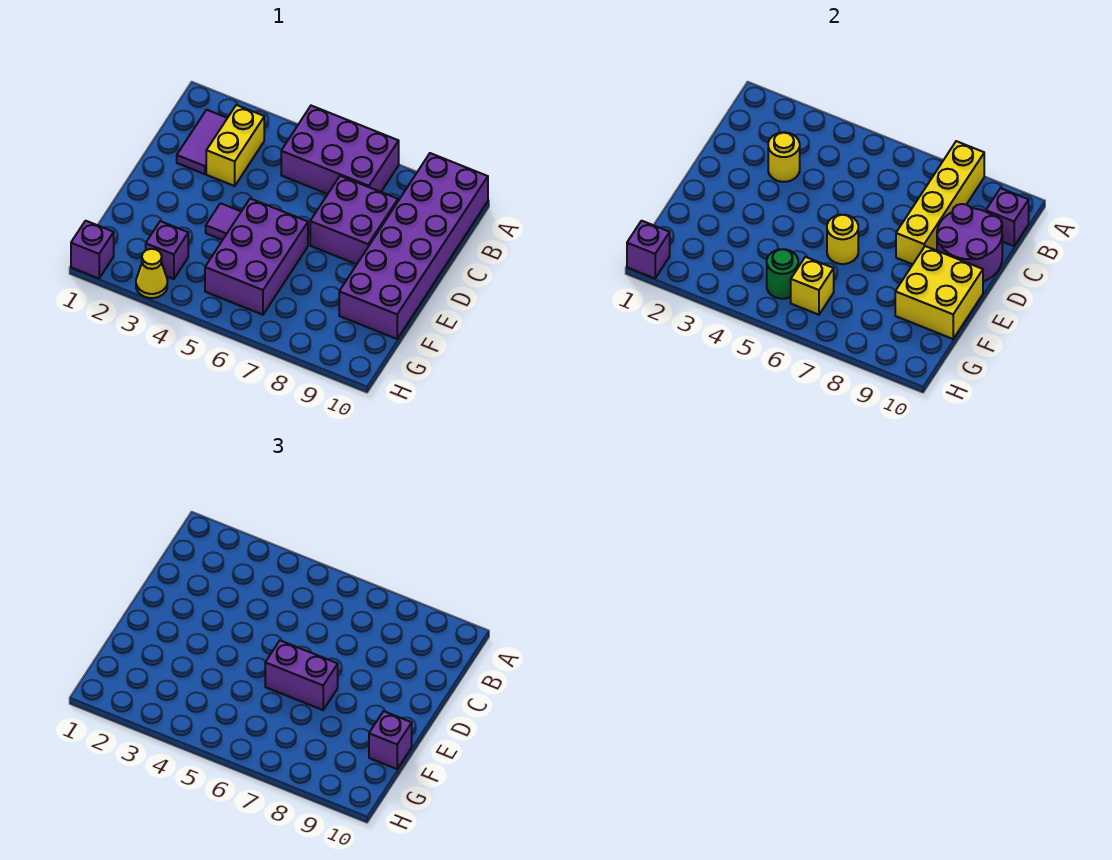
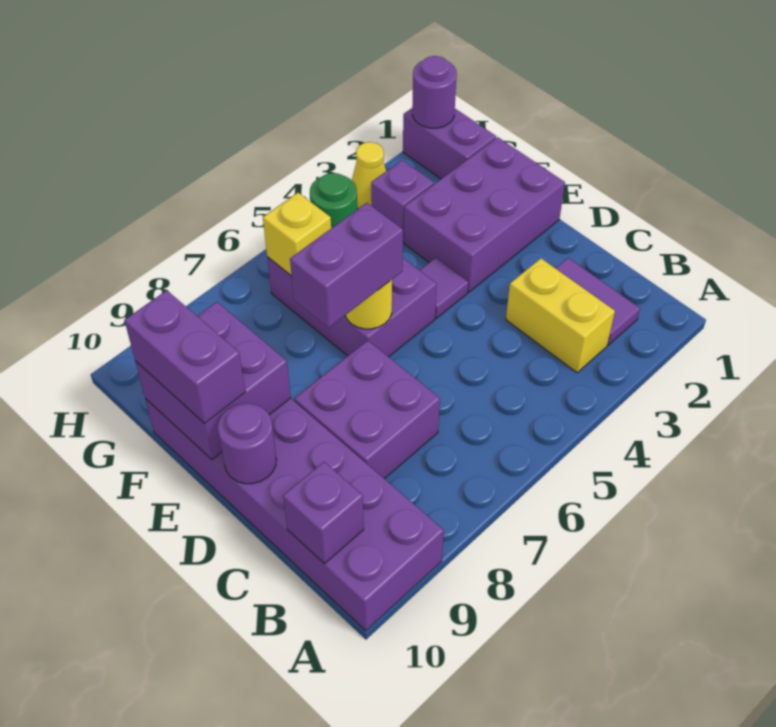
purple 2x3 brick [281,106,399,194] -> purple 2x3 brick moved to [404,137,565,292]
yellow 1x4 brick [896,141,984,264] -> none
yellow 1x1 round brick [768,132,800,182] -> none
purple 2x2 round brick [937,204,1002,281] -> purple 1x1 round brick [218,403,276,484]
yellow 2x2 brick [895,246,983,339] -> purple 2x2 brick [135,302,291,459]
purple 1x1 brick [369,711,412,769] -> purple 1x2 brick [124,290,245,423]
purple 1x1 brick [71,221,114,278] -> purple 1x2 brick [403,108,496,179]
purple 1x1 brick [627,221,670,278] -> purple 1x1 round brick [412,56,457,128]

